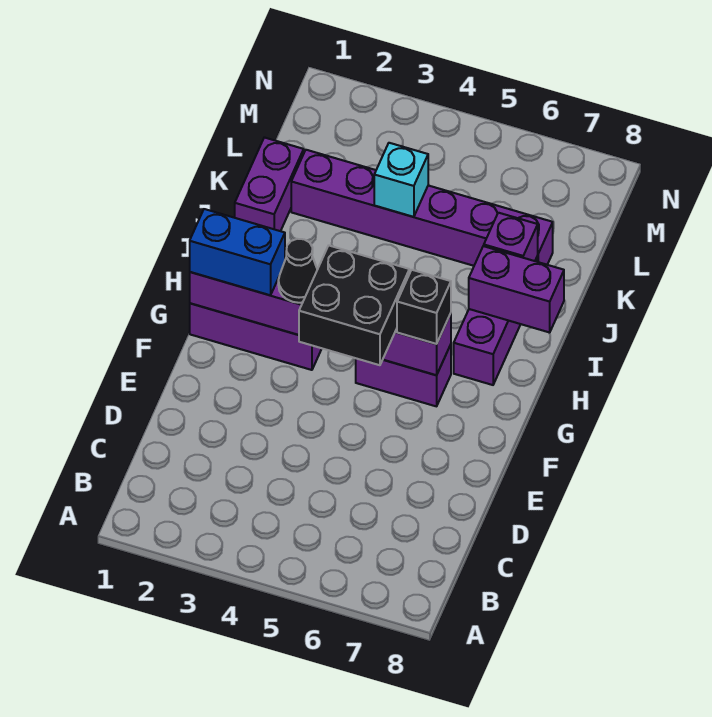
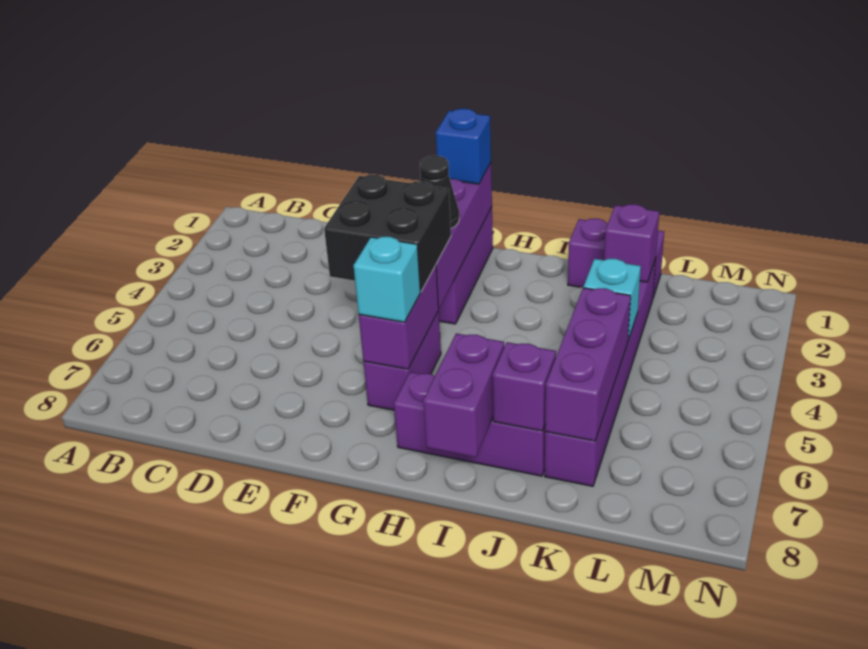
blue 1x2 brick [190,209,285,295] -> blue 1x1 brick [436,109,491,184]
black 1x1 brick [397,270,451,344] -> cyan 1x1 brick [353,237,420,322]
none -> purple 1x1 brick [604,204,659,282]
none -> purple 1x3 brick [545,288,631,441]

